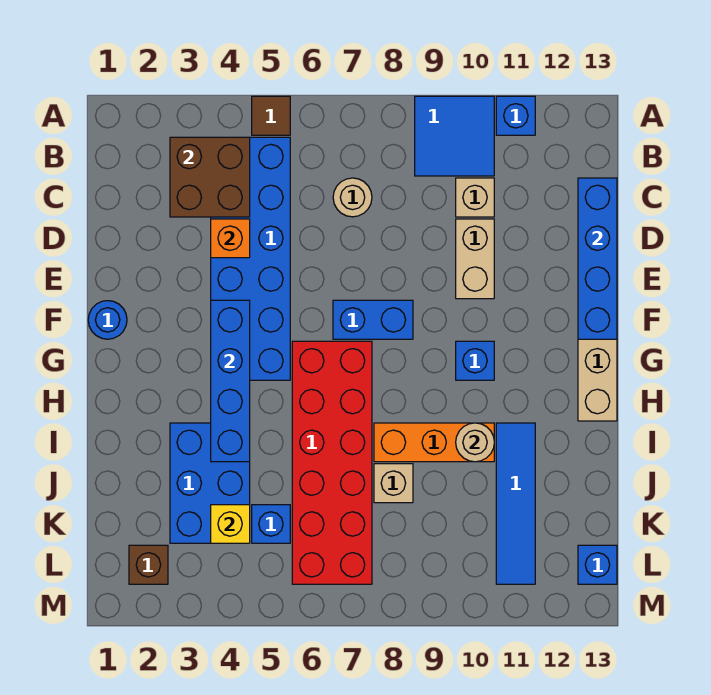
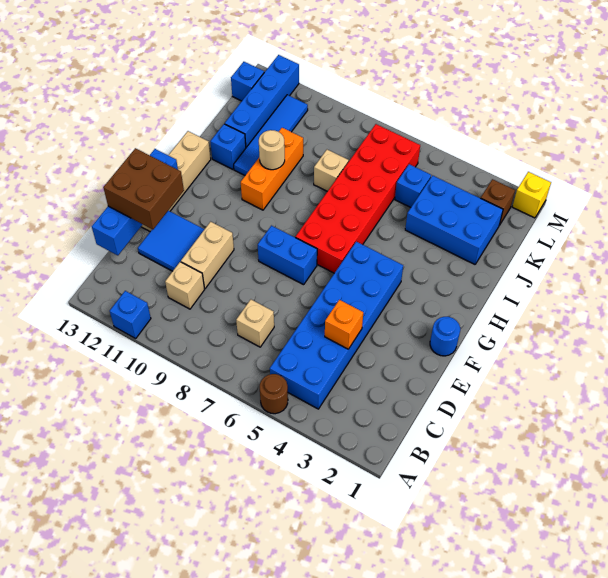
brown 1x1 tile [252,96,290,135] -> brown 1x1 round brick [260,374,288,414]
blue 2x2 tile [415,96,494,176] -> blue 2x2 tile moved to [138,211,204,271]
brown 2x2 brick [170,137,250,217] -> brown 2x2 brick moved to [103,148,184,229]
tan 1x1 round brick [333,178,372,217] -> tan 1x1 brick [236,300,274,347]
blue 1x4 brick [211,300,250,462] -> blue 1x4 brick moved to [225,55,299,147]
blue 1x1 brick [456,341,494,380] -> blue 1x1 brick moved to [210,124,246,169]
blue 2x3 brick [170,423,250,543] -> blue 2x3 brick turned to [405,175,503,264]
orange 1x3 brick [374,423,494,462] -> orange 1x3 brick turned to [241,128,303,210]
yellow 1x1 brick [211,505,250,543] -> yellow 1x1 brick moved to [513,172,551,218]

